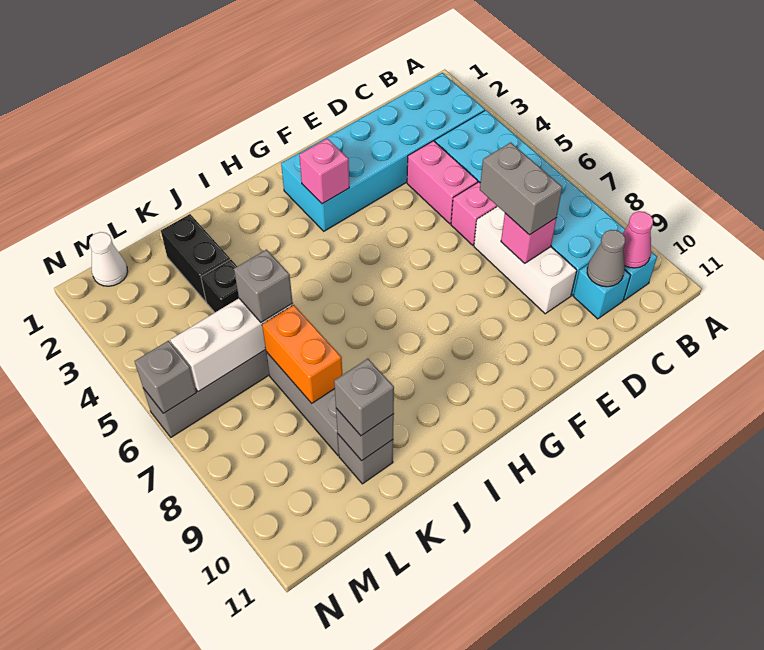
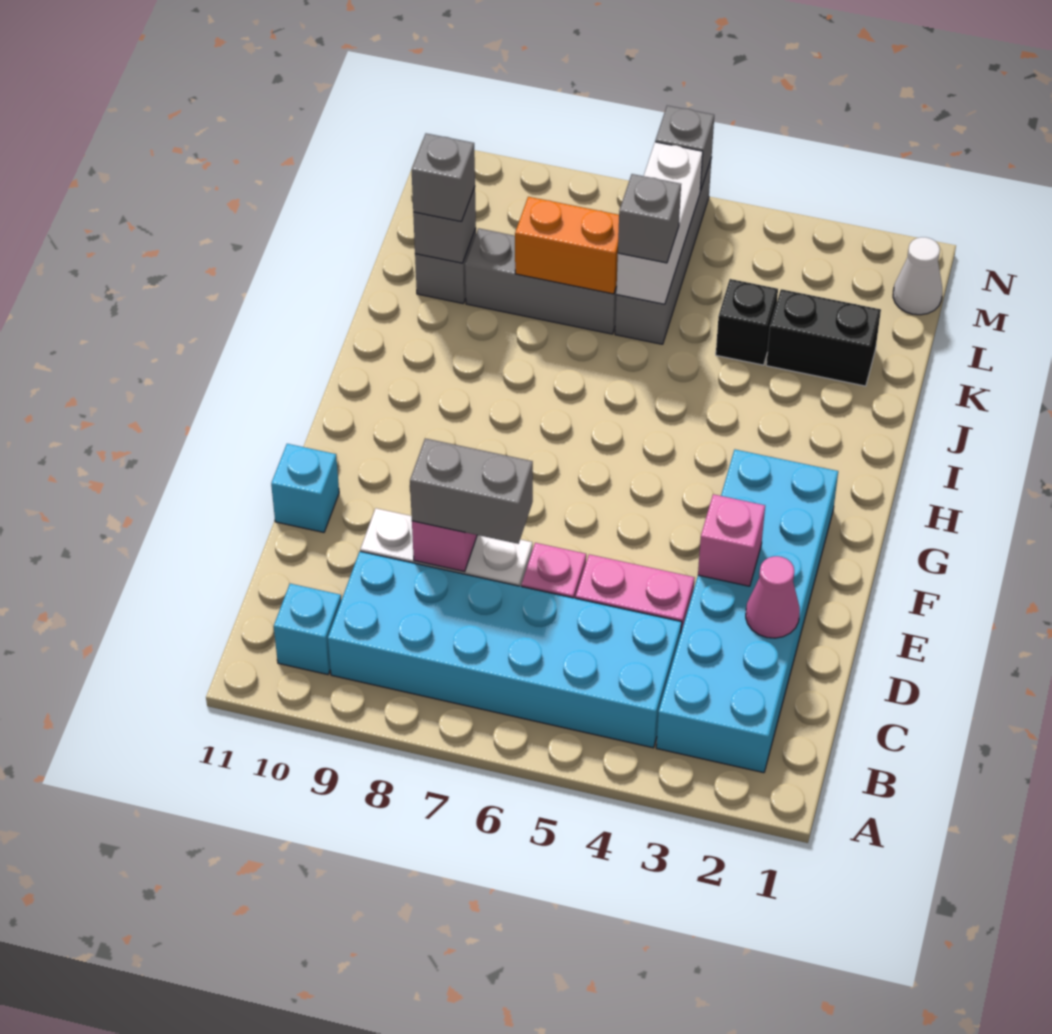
pink 1x1 cone [623,211,653,268] -> pink 1x1 cone moved to [746,556,800,638]
cyan 1x1 brick [573,265,631,319] -> cyan 1x1 brick moved to [271,444,339,532]
grey 1x1 cone [587,230,625,287] -> none
pink 1x1 brick [299,139,349,204] -> pink 1x1 brick moved to [698,494,765,586]

